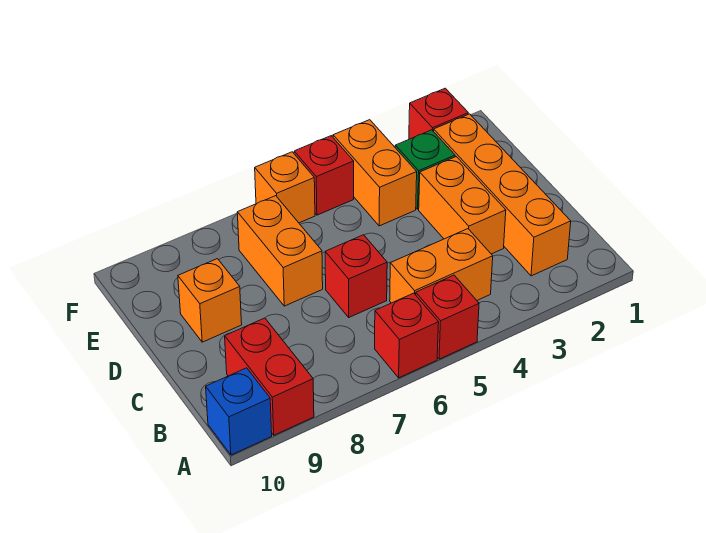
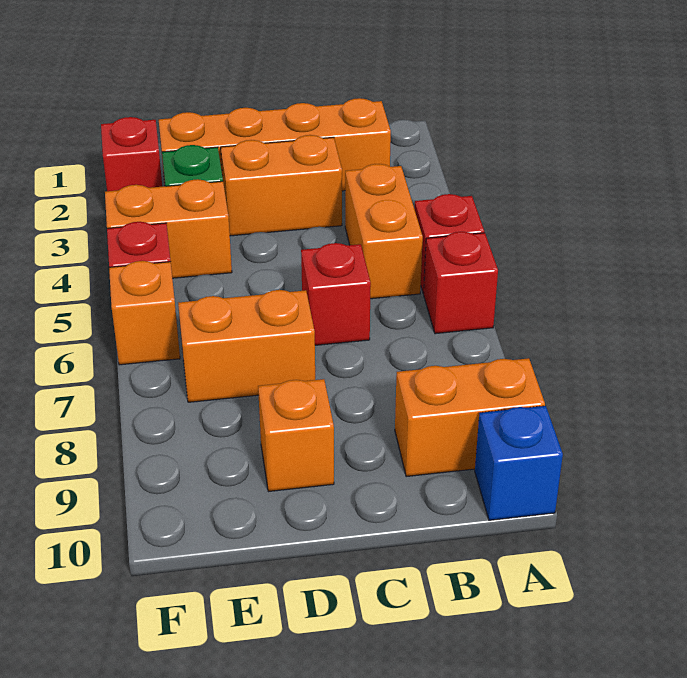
red 1x2 brick [225,318,314,435] -> orange 1x2 brick [395,358,545,477]

